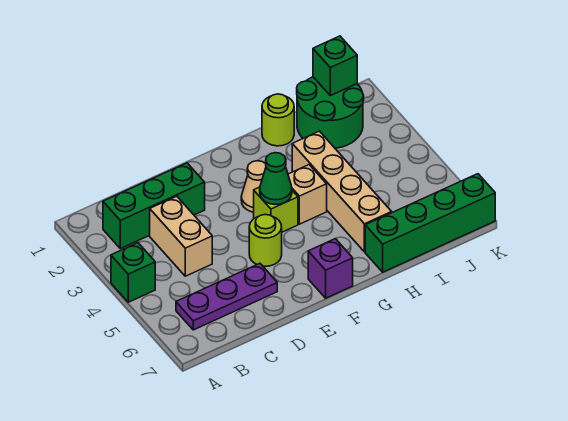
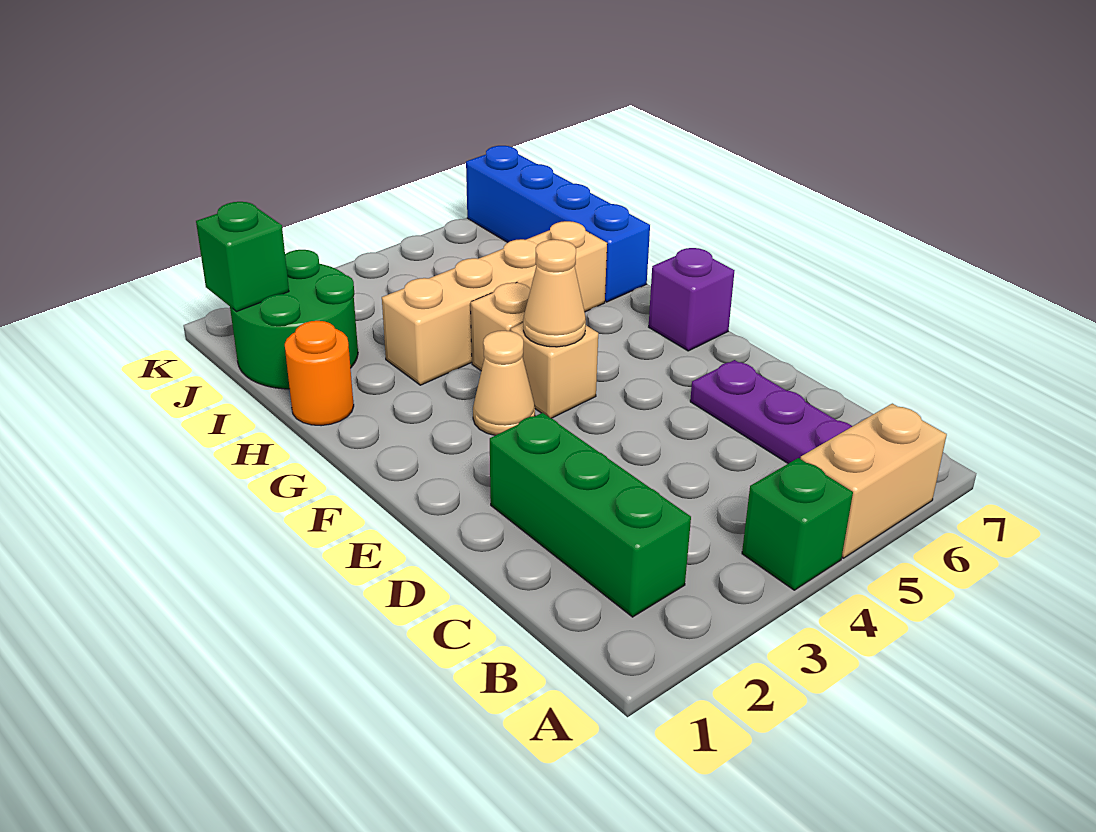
tan 1x2 brick [150,196,212,276] -> tan 1x2 brick moved to [801,404,947,558]
lime 1x1 round brick [249,215,282,266] -> none
lime 1x1 brick [254,187,298,232] -> tan 1x1 brick [511,323,598,418]
green 1x1 cone [260,153,292,204] -> tan 1x1 cone [523,240,586,347]
lime 1x1 round brick [262,94,294,146] -> orange 1x1 round brick [285,321,354,426]
green 1x4 brick [365,174,495,272] -> blue 1x4 brick [466,146,650,302]

